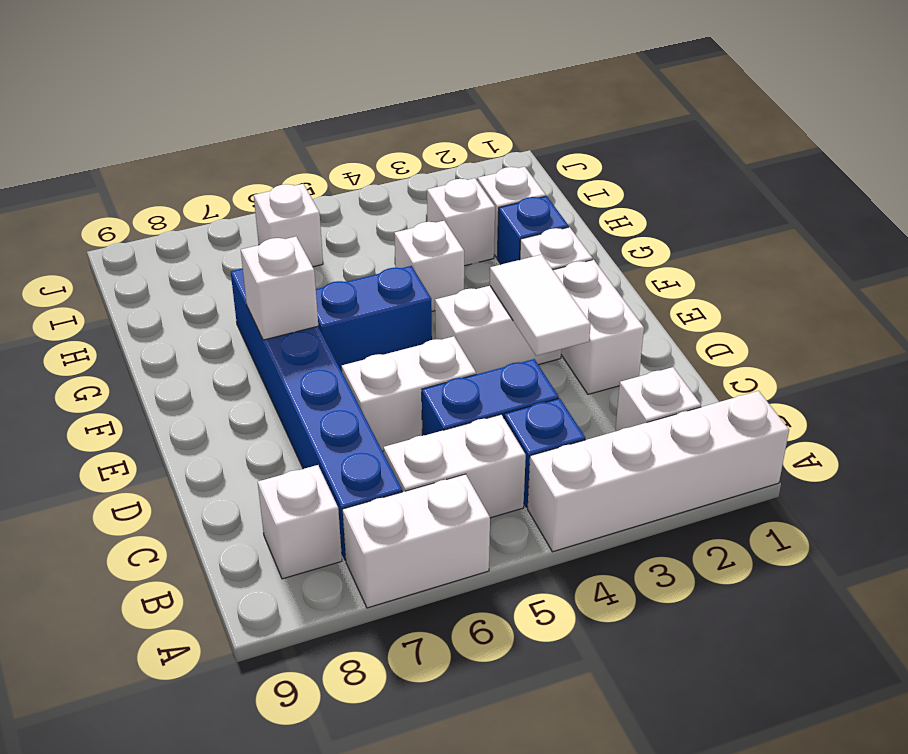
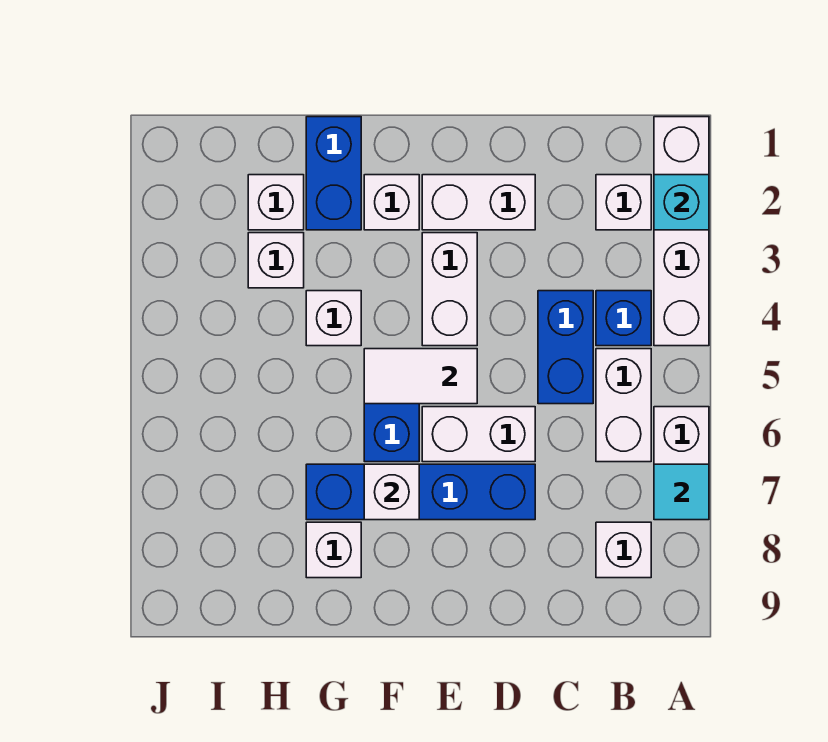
none -> cyan 1x1 brick [654,175,709,230]
none -> cyan 1x1 tile [654,464,709,520]
blue 1x6 brick [231,269,402,560] -> blue 1x4 brick [306,464,535,520]
white 1x2 tile [490,254,591,356] -> white 1x2 tile moved to [364,349,477,404]
white 1x2 brick [342,336,476,451] -> white 1x2 brick turned to [422,407,535,462]
blue 1x1 brick [497,196,569,264] -> blue 1x2 brick [306,117,361,230]
white 1x1 brick [254,184,323,267] -> white 1x1 brick moved to [306,522,361,578]

